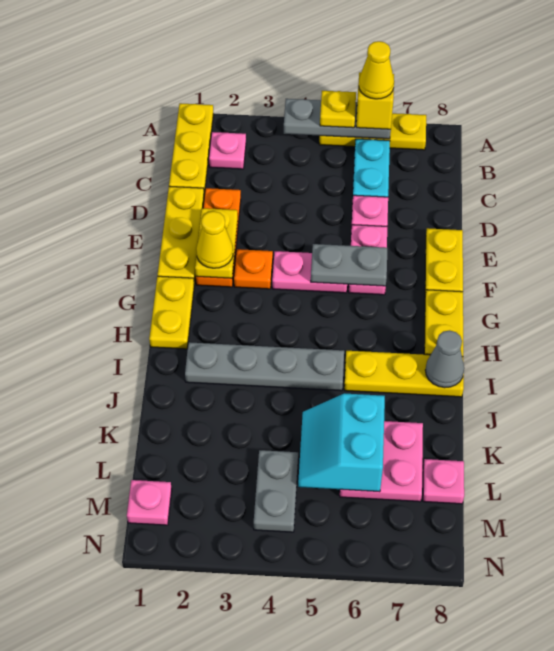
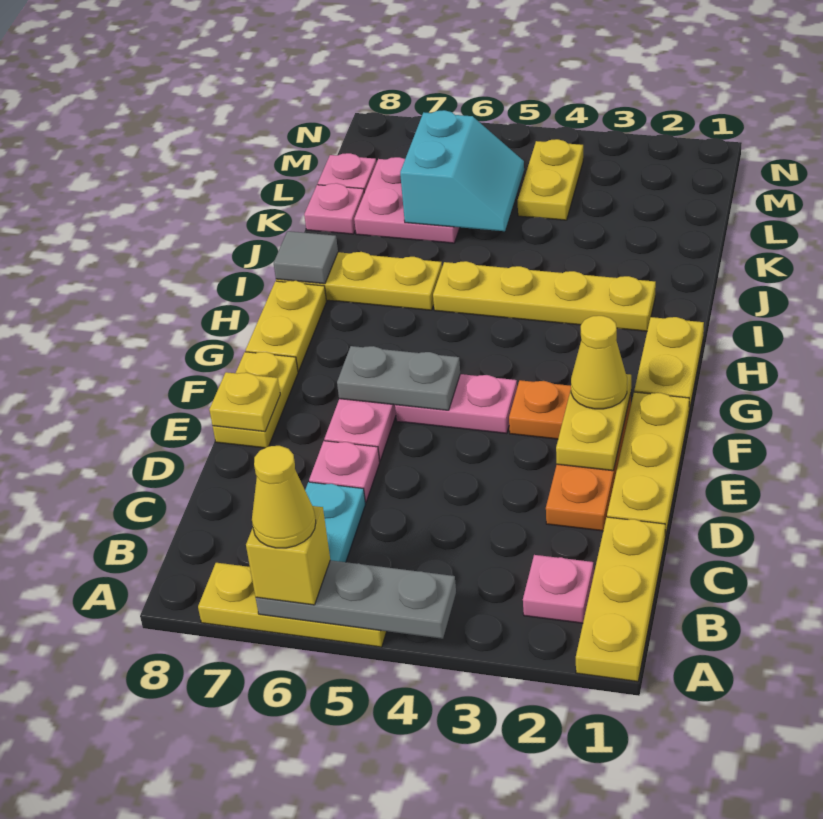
yellow 1x1 plate [320,91,356,128] -> yellow 1x1 plate moved to [209,372,280,432]
grey 1x4 plate [185,342,344,391] -> yellow 1x4 plate [433,261,656,331]
grey 1x1 cone [425,330,464,388] -> grey 1x1 tile [274,231,338,284]
grey 1x2 plate [254,450,298,532] -> yellow 1x2 plate [518,139,583,220]
pink 1x1 plate [127,480,172,525] -> pink 1x1 plate moved to [304,183,364,234]

